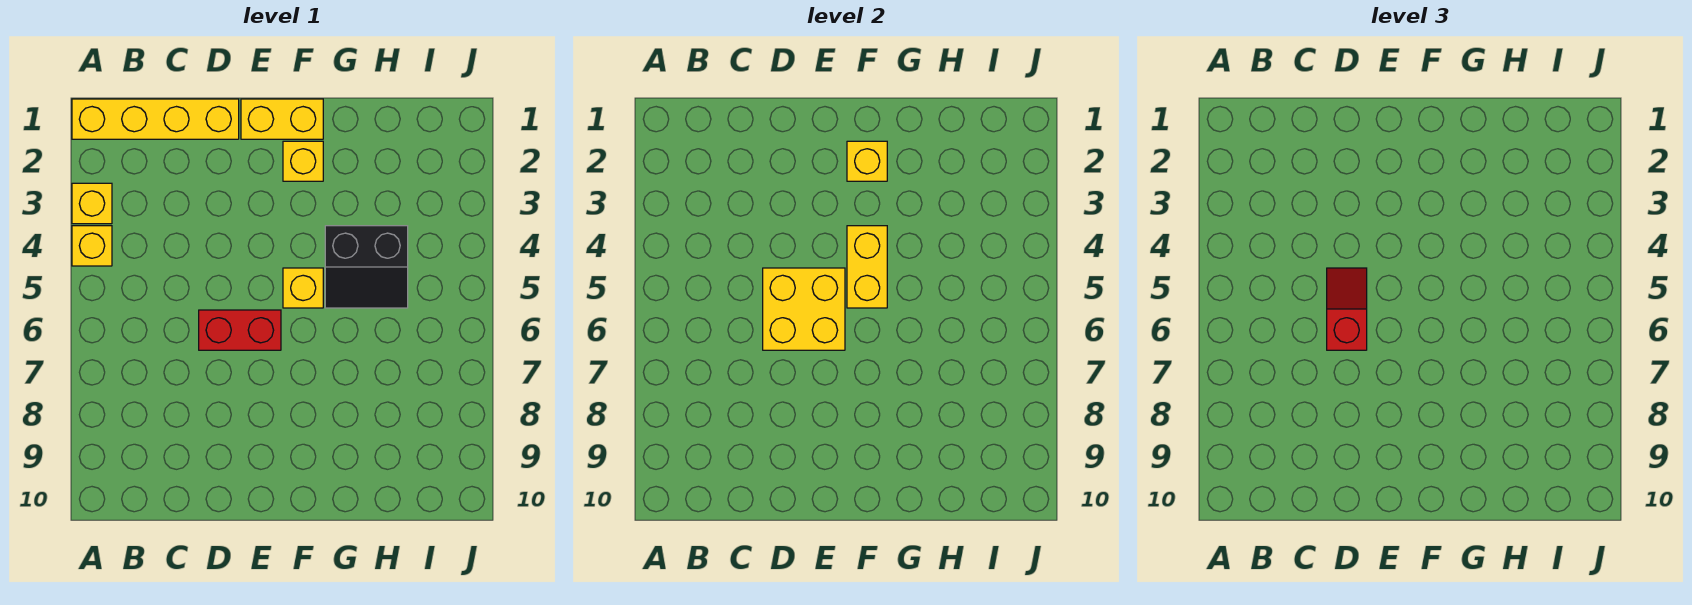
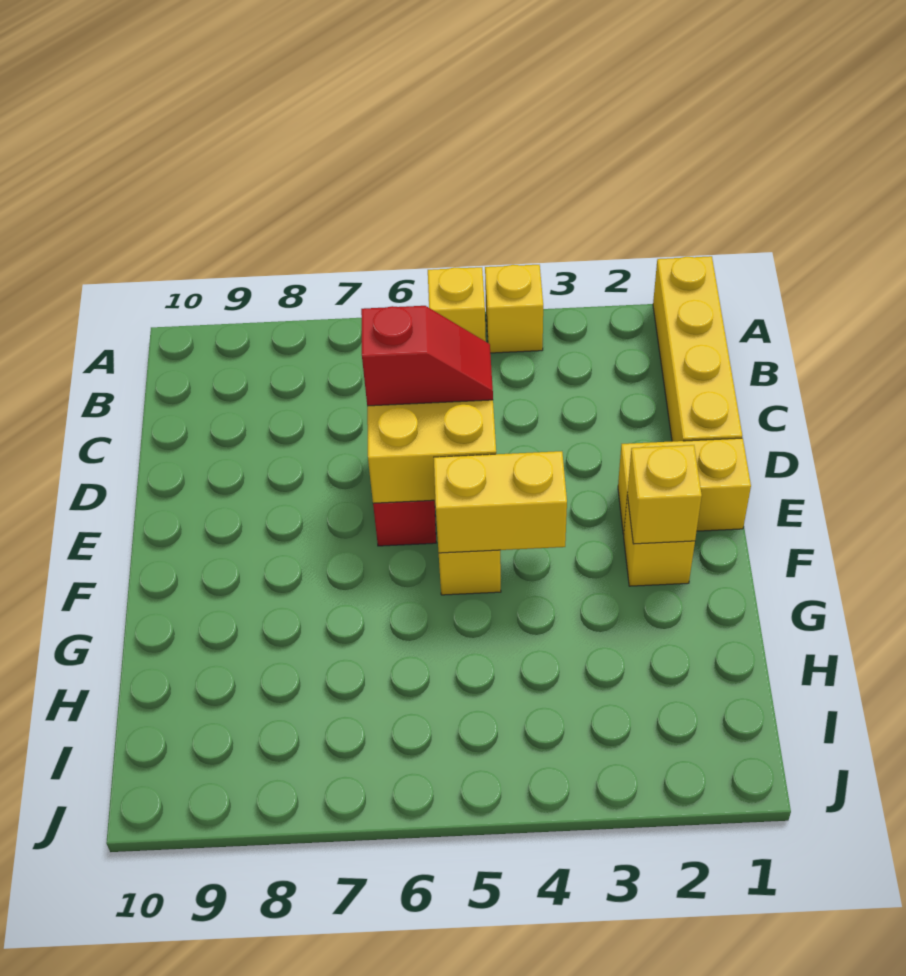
yellow 1x1 brick [72,183,112,224] -> yellow 1x1 brick moved to [428,267,486,341]
yellow 1x2 brick [241,99,323,139] -> yellow 1x2 brick turned to [618,438,751,534]
black 2x2 slope [325,226,408,308] -> none

